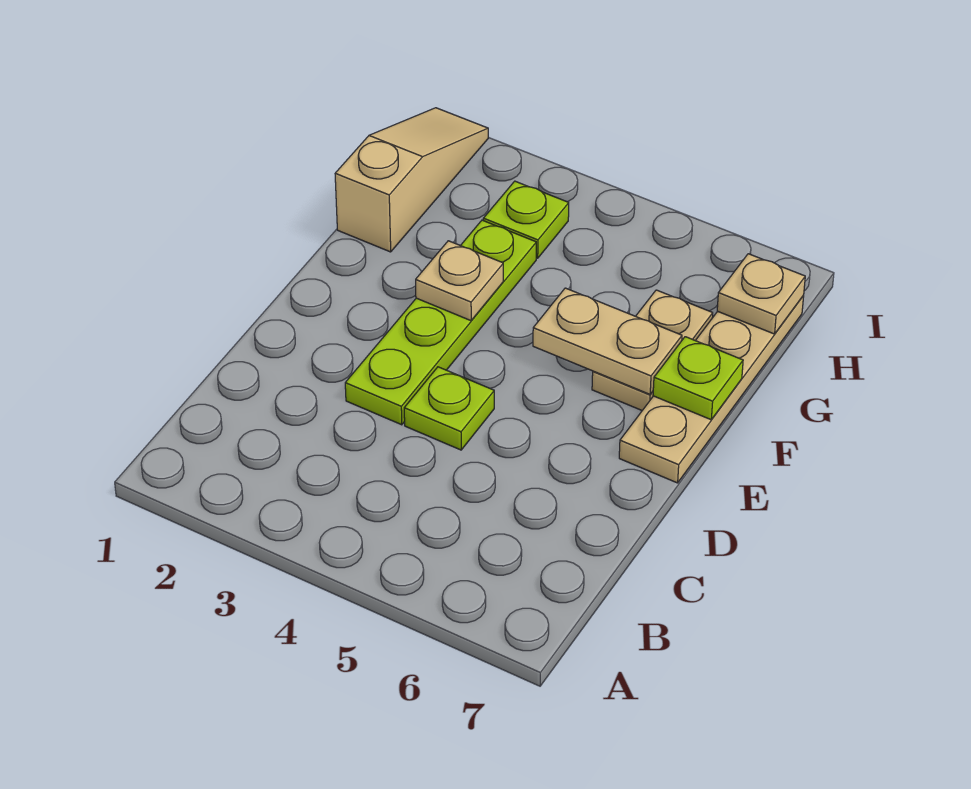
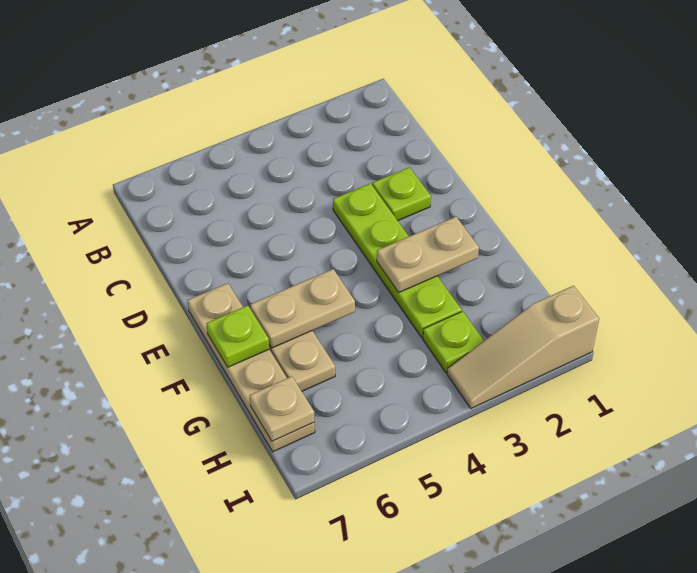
lime 1x1 plate [404,367,494,450] -> lime 1x1 plate moved to [372,167,431,221]
tan 1x1 plate [416,241,503,321] -> tan 1x2 plate [377,217,479,293]
tan 1x3 slope [335,108,488,252] -> tan 1x3 slope turned to [447,286,599,408]

